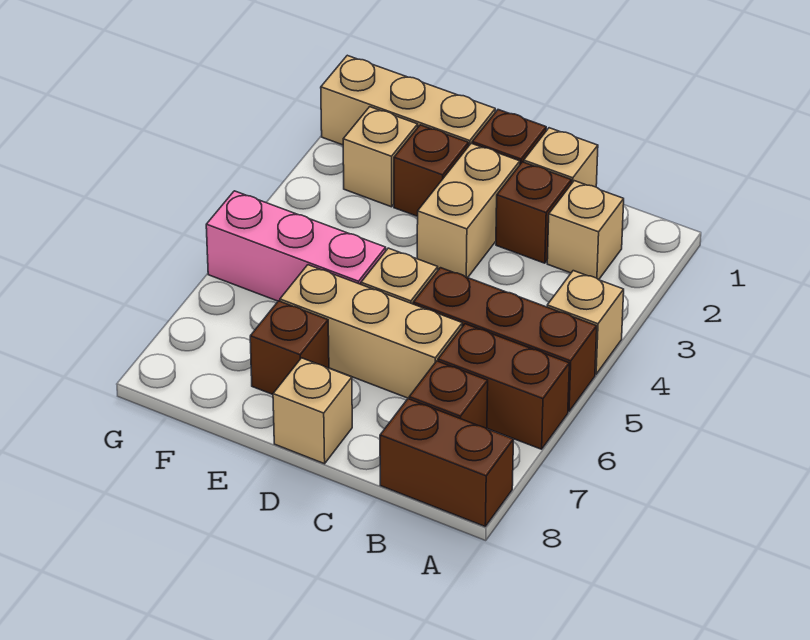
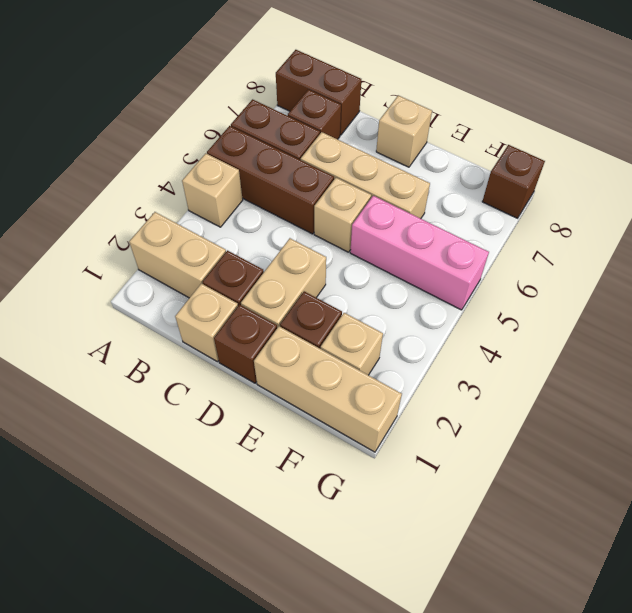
tan 1x1 brick [547,181,624,280] -> tan 1x2 brick [129,212,226,298]
brown 1x1 brick [250,301,329,394] -> brown 1x1 brick moved to [482,145,545,218]

